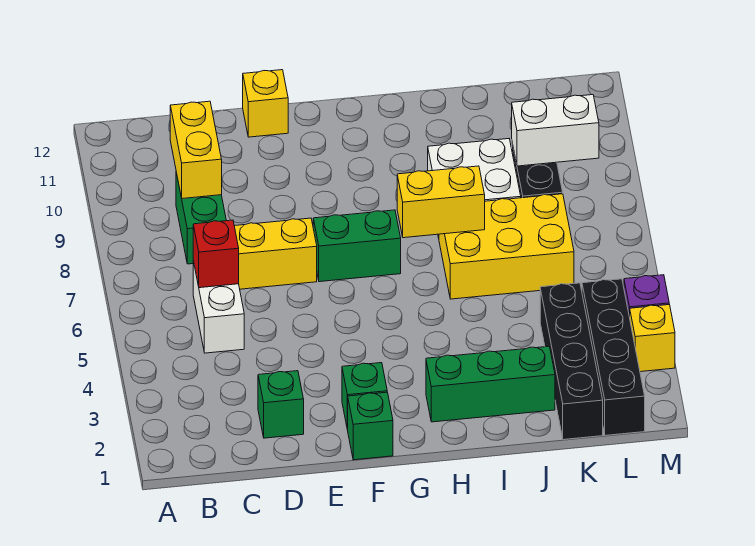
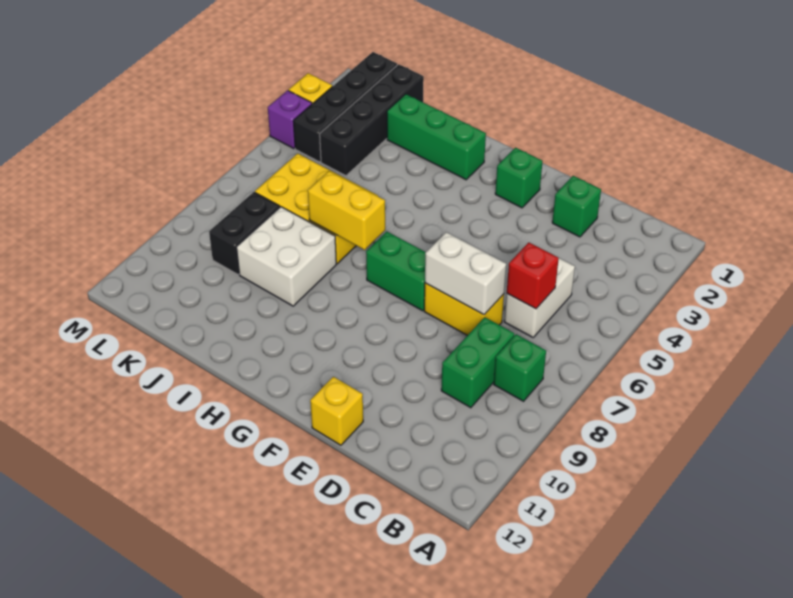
yellow 1x2 brick [170,101,222,199] -> none
green 1x1 brick [348,392,393,460] -> green 1x1 brick moved to [494,334,546,401]
white 1x2 brick [512,95,599,166] -> white 1x2 brick moved to [425,232,506,315]

